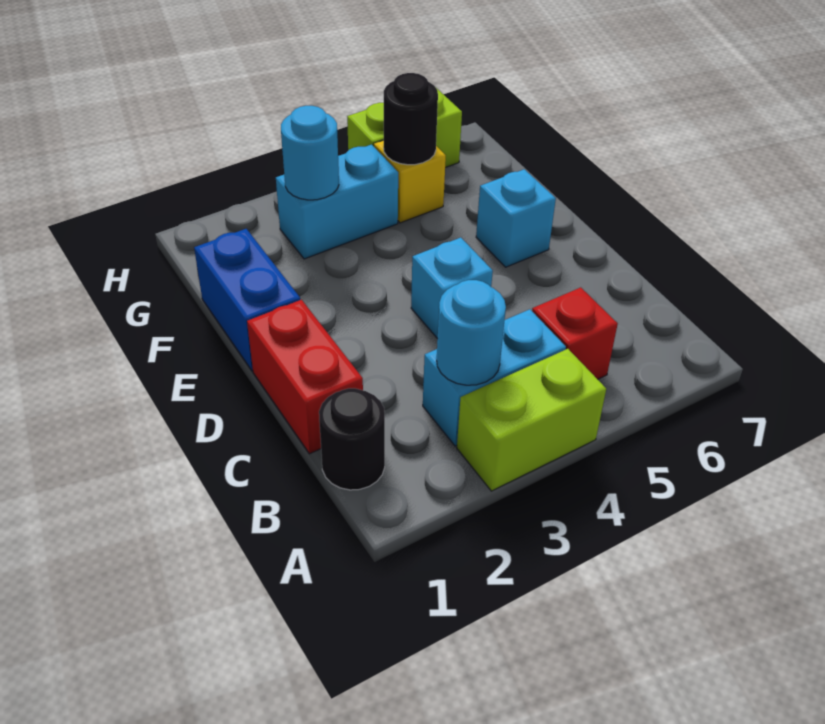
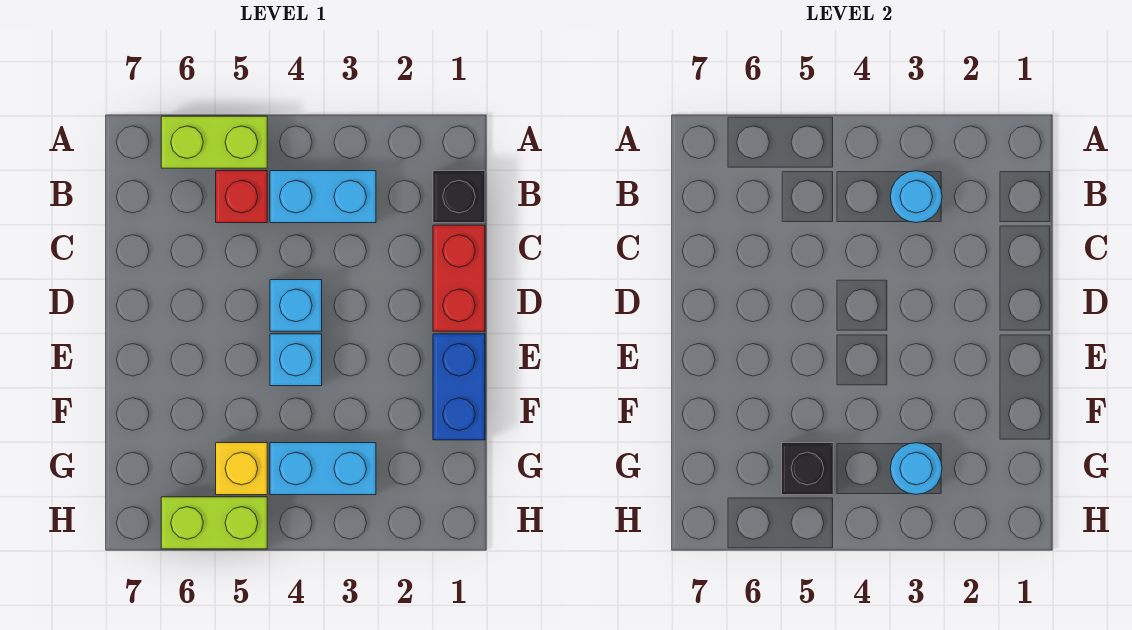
lime 1x2 brick [457,349,606,491] -> lime 1x2 brick moved to [161,116,267,168]
black 1x1 round brick [319,388,385,490] -> black 1x1 brick [433,171,485,223]
cyan 1x1 brick [476,169,556,267] -> cyan 1x1 brick moved to [270,334,322,386]
black 1x1 round brick [384,73,438,165] -> black 1x1 brick [782,443,833,495]

